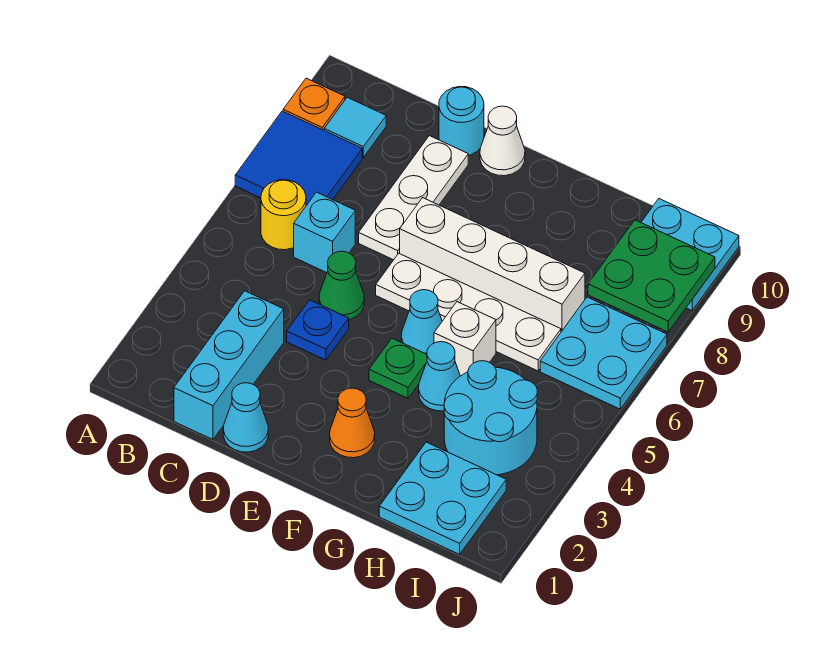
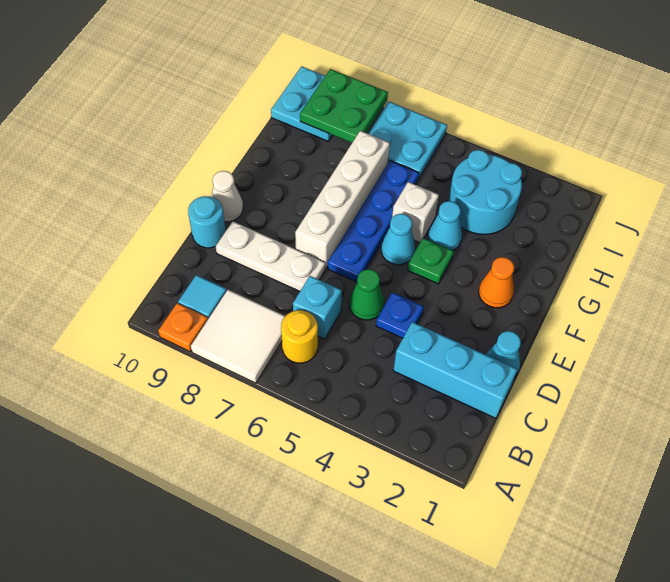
blue 2x2 tile [235,111,362,206] -> white 2x2 tile [191,290,285,383]
white 1x4 plate [376,253,561,371] -> blue 1x4 plate [328,161,419,282]
cyan 2x2 plate [379,442,506,554] -> none

